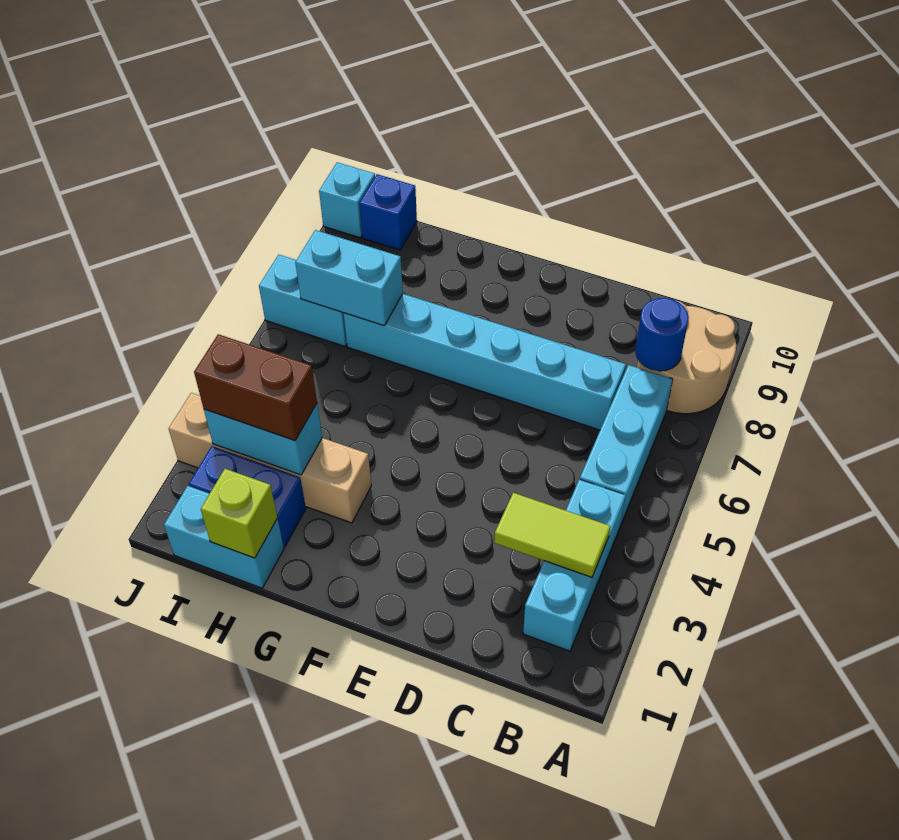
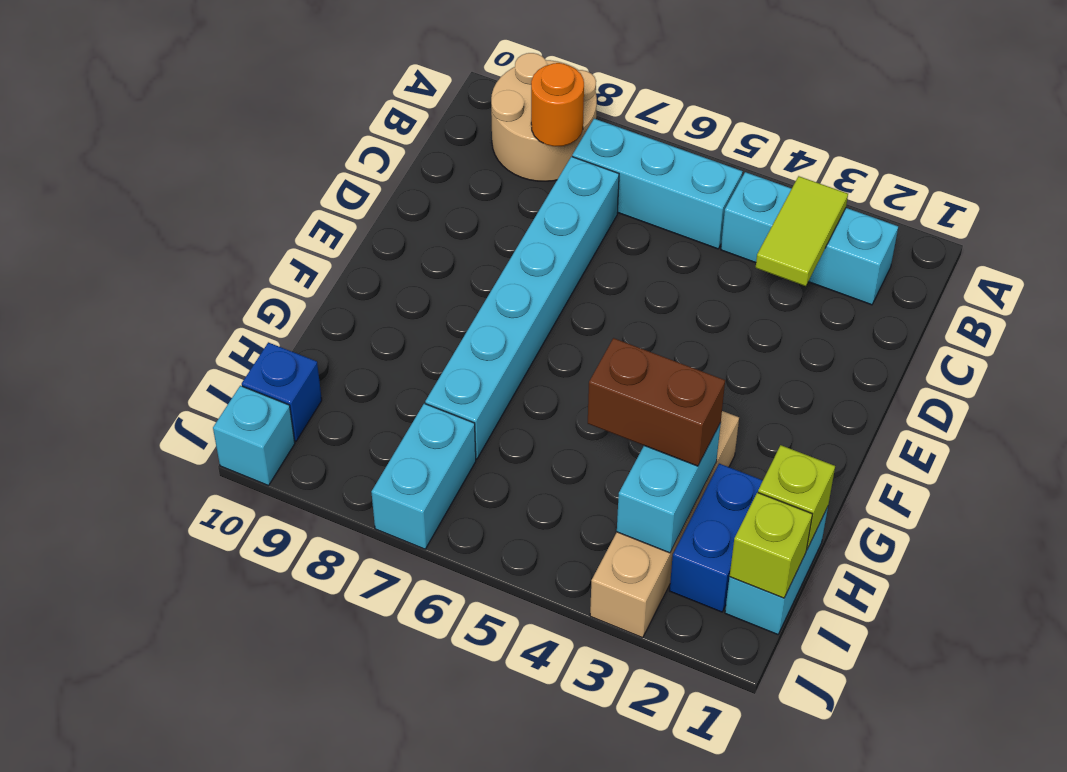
blue 1x1 round brick [635,298,689,371] -> orange 1x1 round brick [531,63,584,146]
brown 1x2 brick [194,334,317,441] -> brown 1x2 brick turned to [588,338,725,466]
cyan 1x2 brick [295,230,403,326] -> none
none -> lime 1x1 brick [730,492,812,598]

